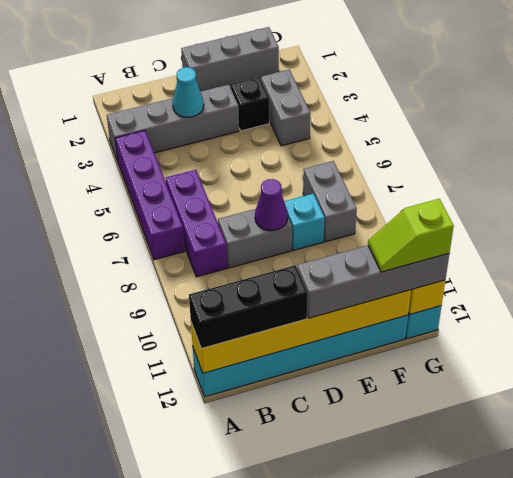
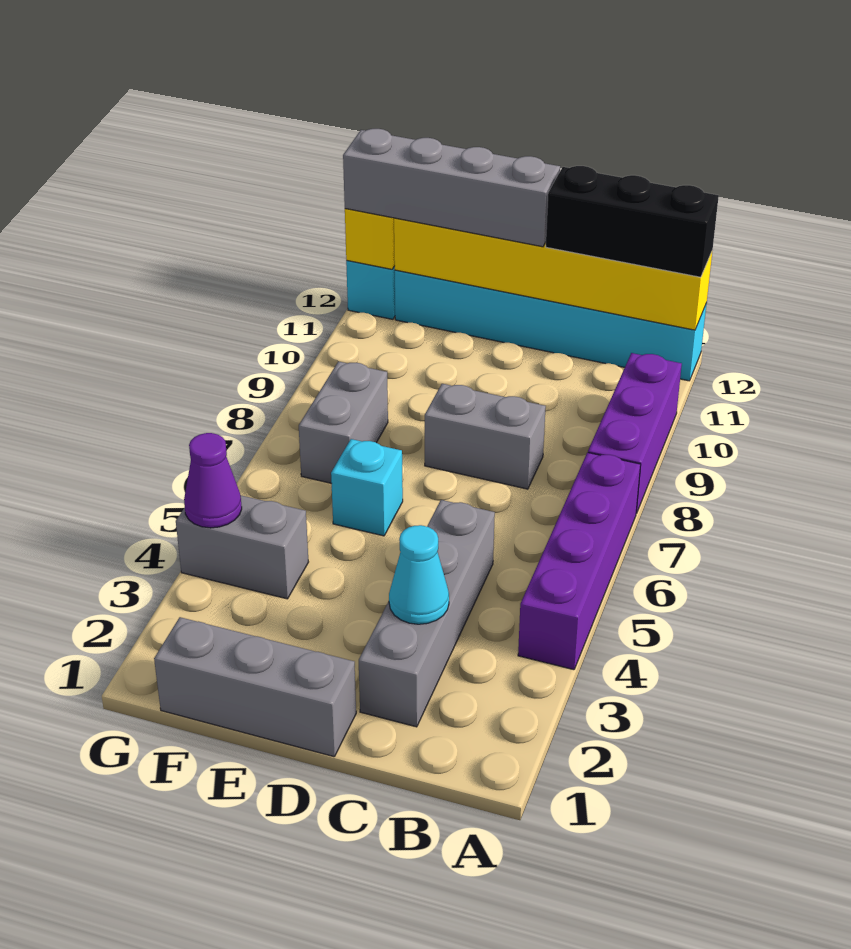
grey 1x4 brick [107,85,239,161] -> grey 1x4 brick turned to [359,500,495,727]
purple 1x3 brick [166,170,227,277] -> purple 1x3 brick moved to [588,353,682,514]
purple 1x1 cone [255,179,288,231] -> purple 1x1 cone moved to [184,433,242,528]
black 1x1 brick [231,77,269,131] -> none
cyan 1x1 brick [284,194,325,250] -> cyan 1x1 brick moved to [331,439,403,536]
grey 1x2 brick [261,70,310,146] -> grey 1x2 brick turned to [176,495,308,599]
lime 1x2 slope [368,199,454,272] -> none

